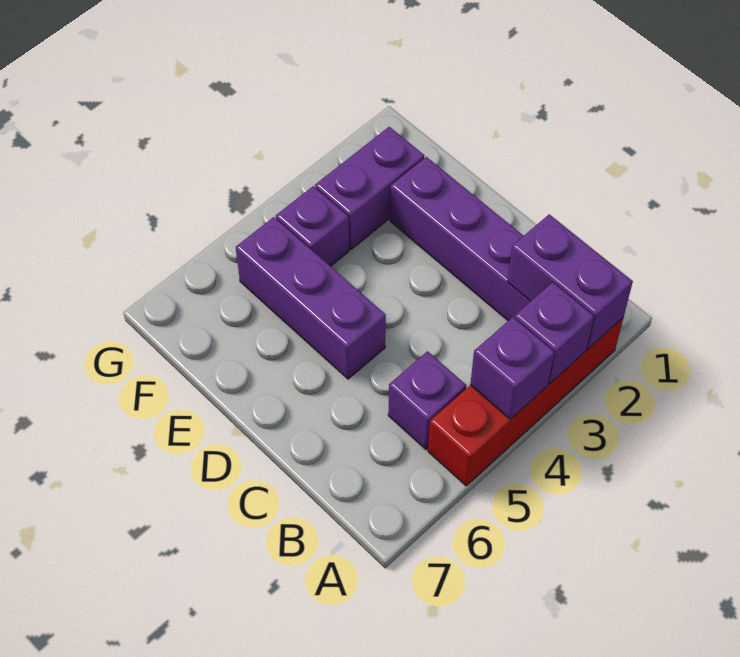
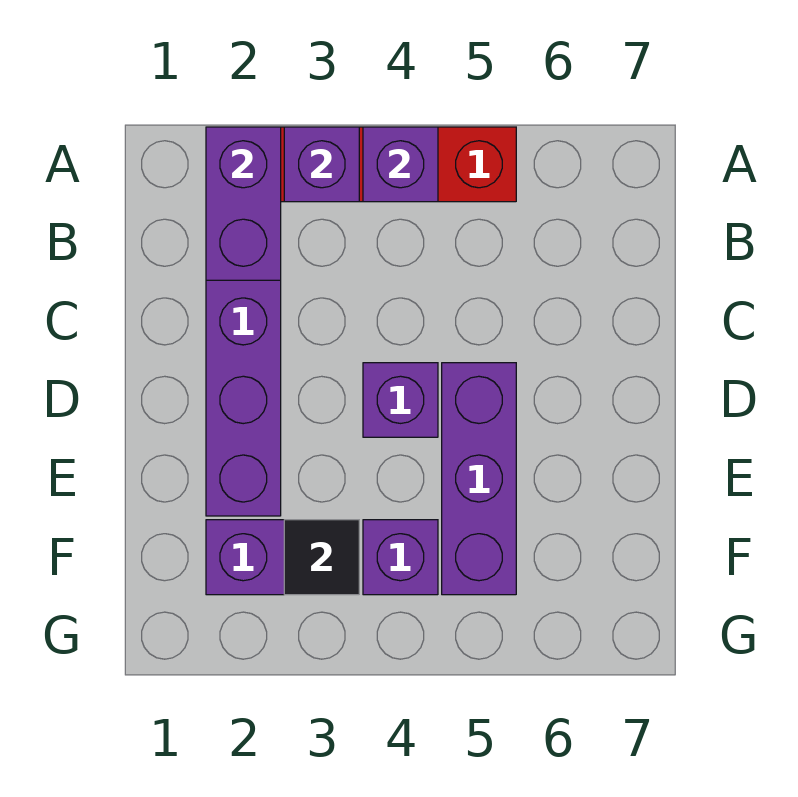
purple 1x1 brick [388,351,466,449] -> purple 1x1 brick moved to [363,363,438,437]
none -> black 1x1 tile [284,520,359,595]

